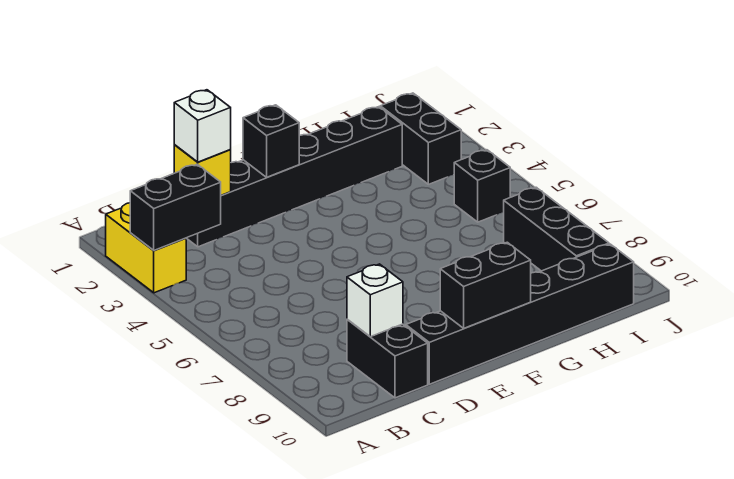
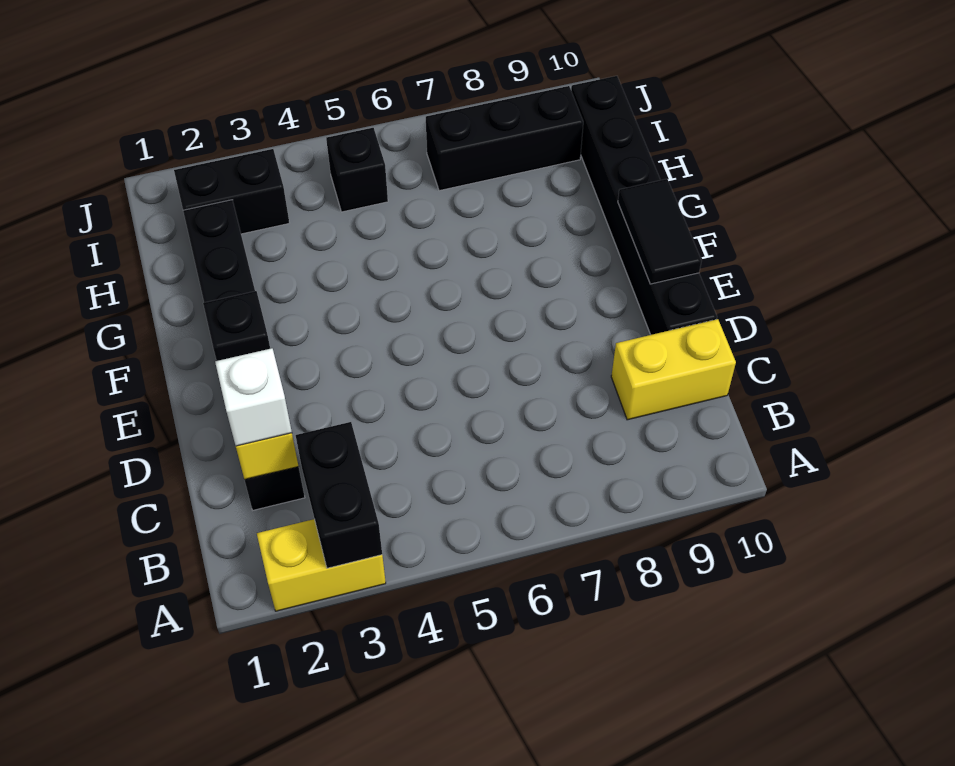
black 1x2 brick [347,319,428,398] -> yellow 1x2 brick [611,319,736,420]
white 1x1 brick [347,264,403,337] -> none
black 1x2 brick [440,242,531,328] -> black 1x2 tile [618,179,702,284]

